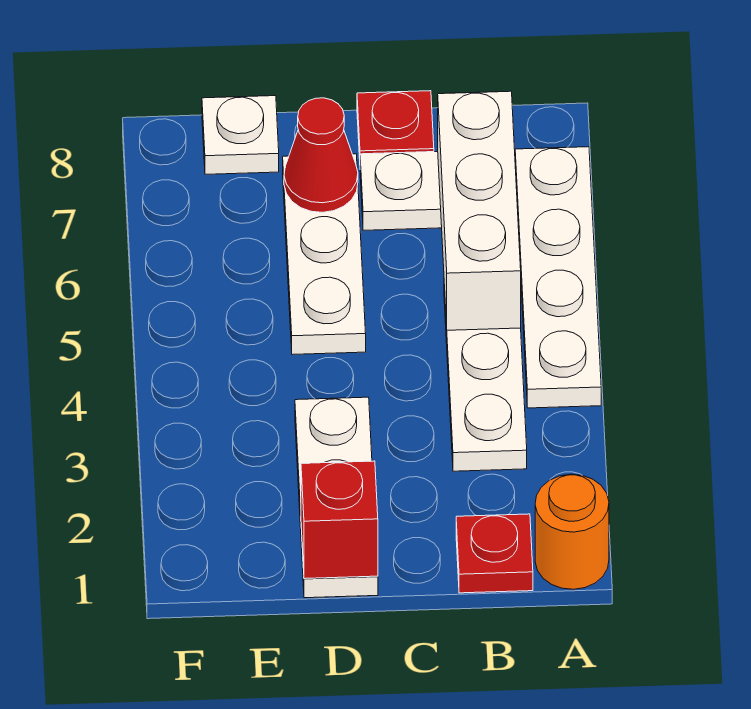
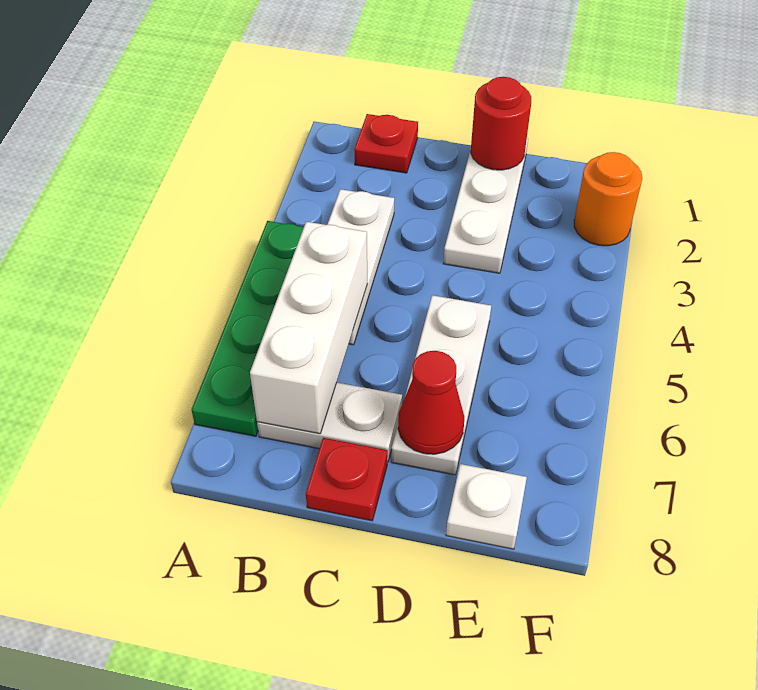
orange 1x1 round brick [535,474,609,589] -> orange 1x1 round brick moved to [574,152,642,246]
white 1x4 plate [515,147,601,408] -> green 1x4 plate [192,221,304,436]
red 1x1 brick [301,461,378,579] -> red 1x1 round brick [471,77,531,170]

